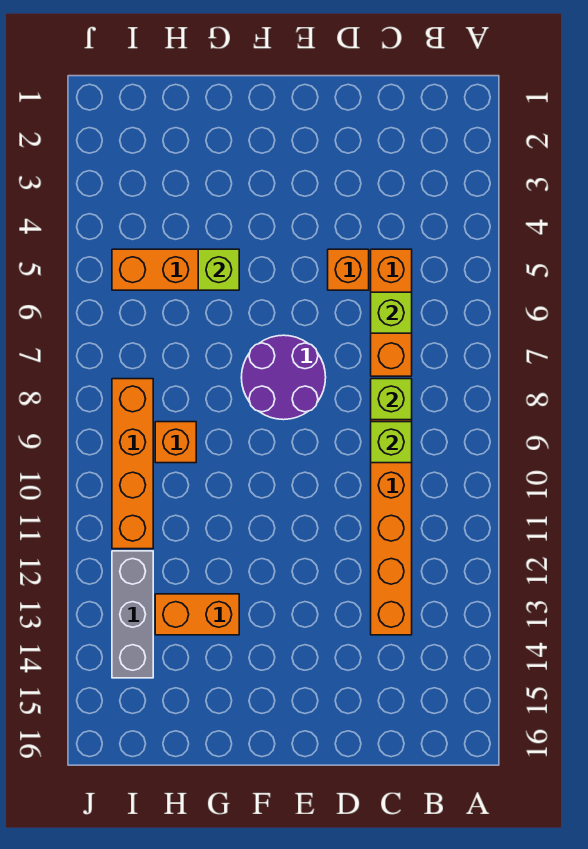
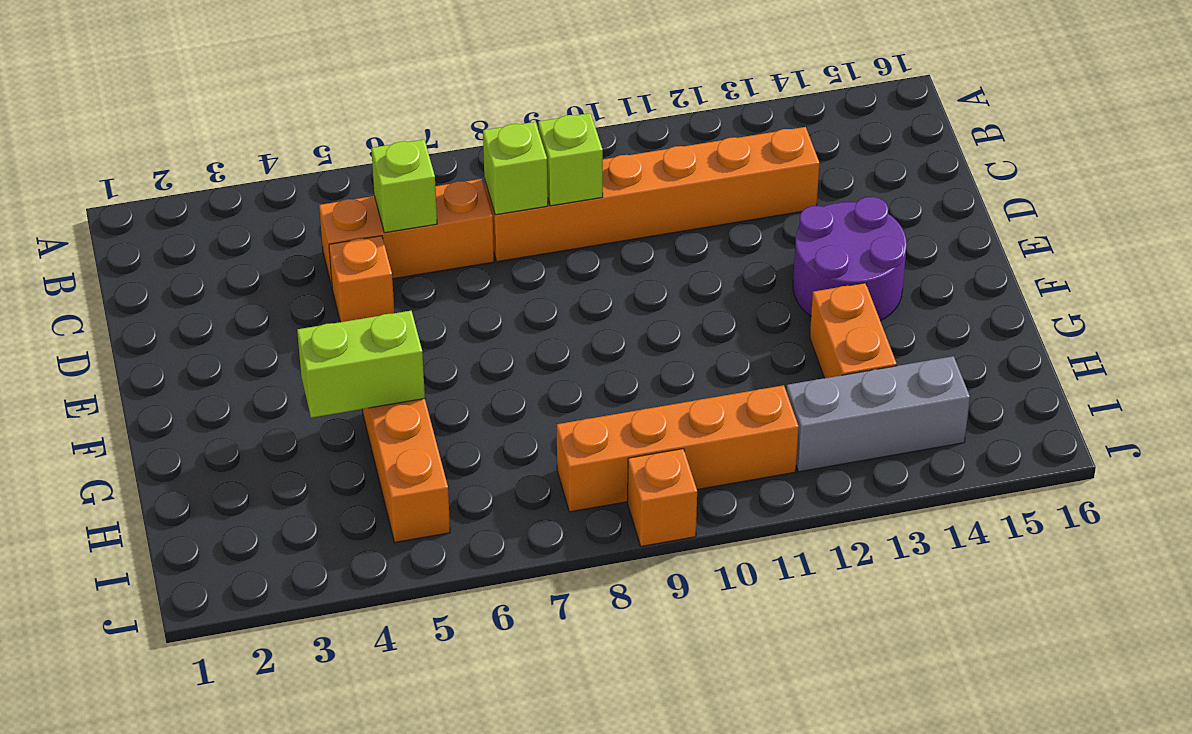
purple 2x2 round brick [241,335,326,420] -> purple 2x2 round brick moved to [793,197,907,321]
lime 1x1 brick [198,249,239,290] -> lime 1x2 brick [297,311,425,418]
orange 1x1 brick [155,422,196,463] -> orange 1x1 brick moved to [628,449,697,546]

